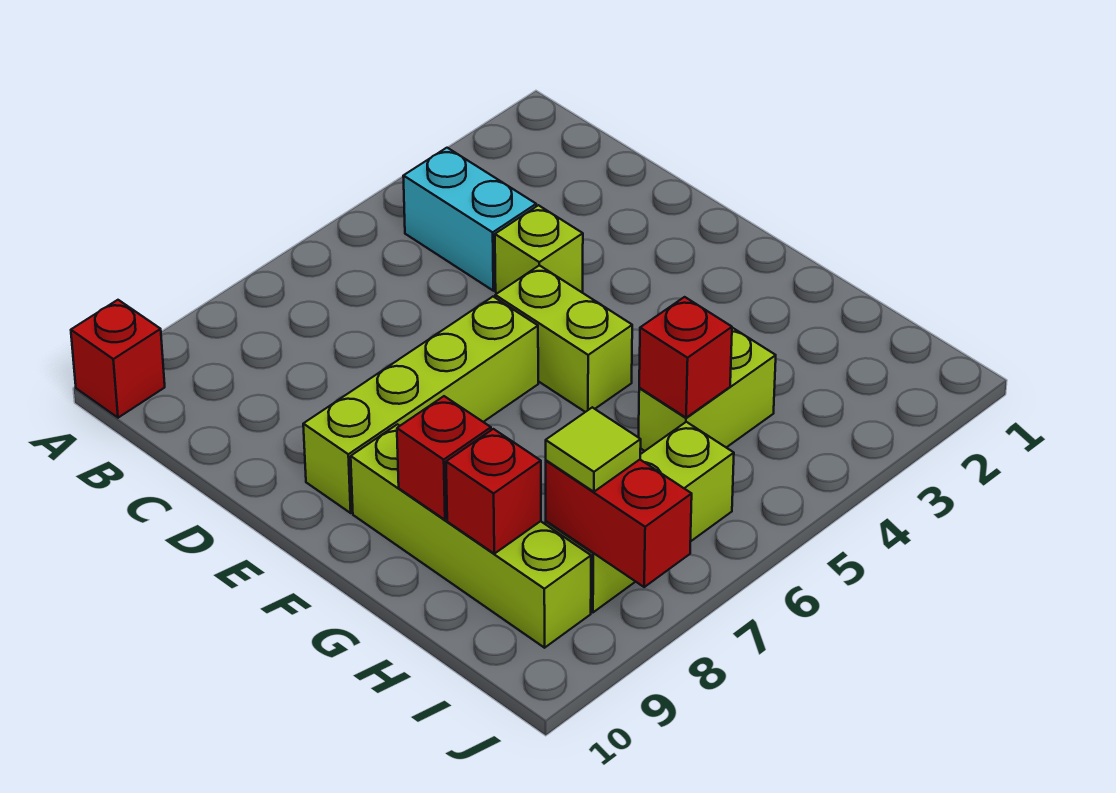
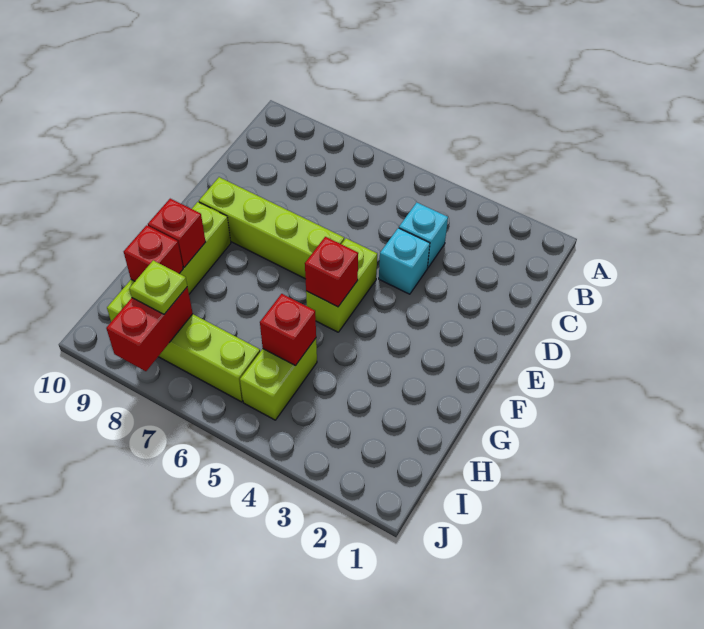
red 1x1 brick [71,300,165,418] -> red 1x1 brick moved to [305,237,358,307]
cyan 1x2 brick [403,148,536,291] -> cyan 1x1 brick [399,203,448,268]
lime 1x1 brick [495,205,583,293] -> cyan 1x1 brick [379,228,430,294]
lime 1x2 brick [639,328,776,451] -> lime 1x2 brick turned to [240,338,317,420]
lime 1x1 tile [546,407,641,492] -> lime 1x1 plate [129,260,187,314]

